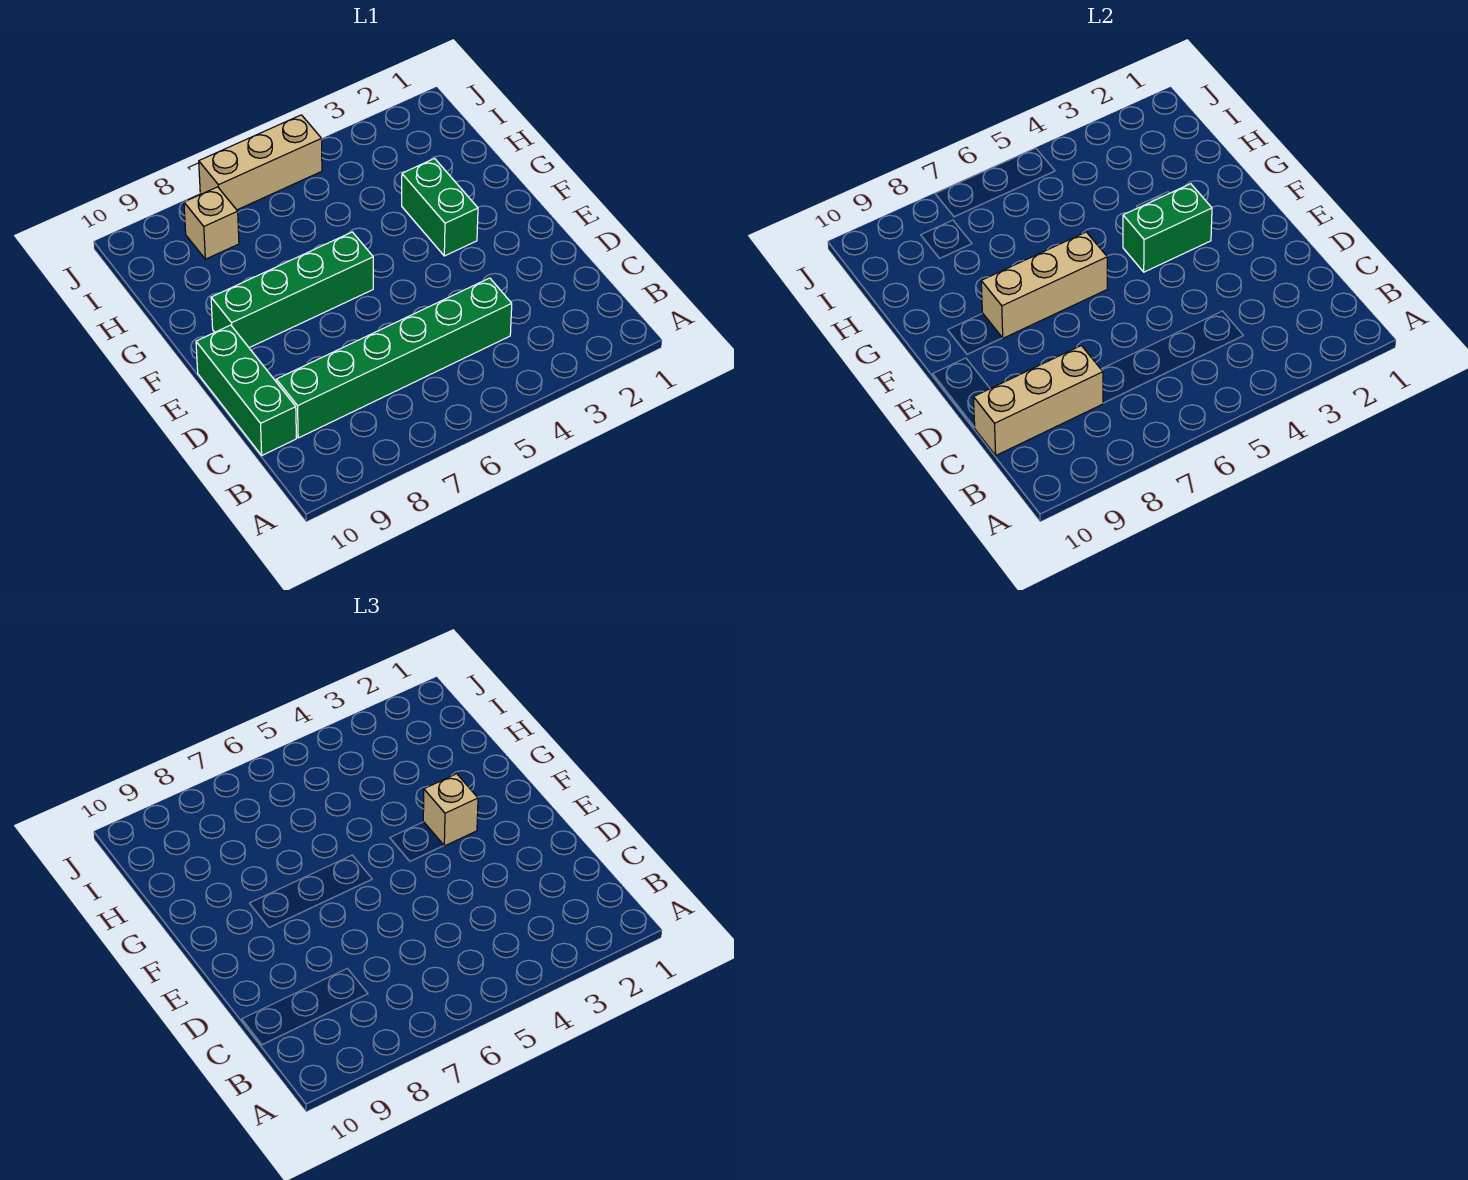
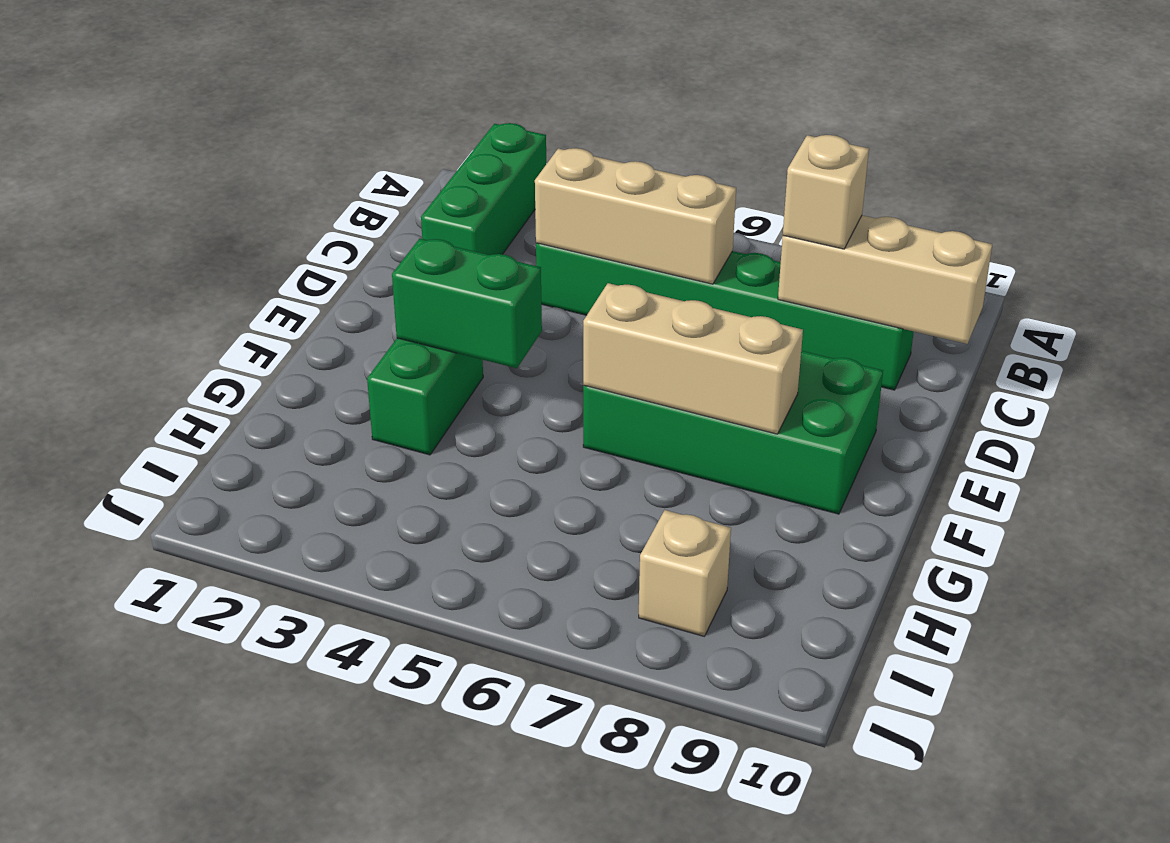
green 1x3 brick [196,325,296,455] -> green 1x3 brick moved to [421,123,546,255]
tan 1x1 brick [423,774,478,846] -> tan 1x1 brick moved to [783,135,869,249]
green 1x4 brick [211,232,373,348] -> green 2x4 brick [583,351,883,514]
tan 1x3 brick [199,115,322,210] -> tan 1x3 brick moved to [535,148,736,284]

